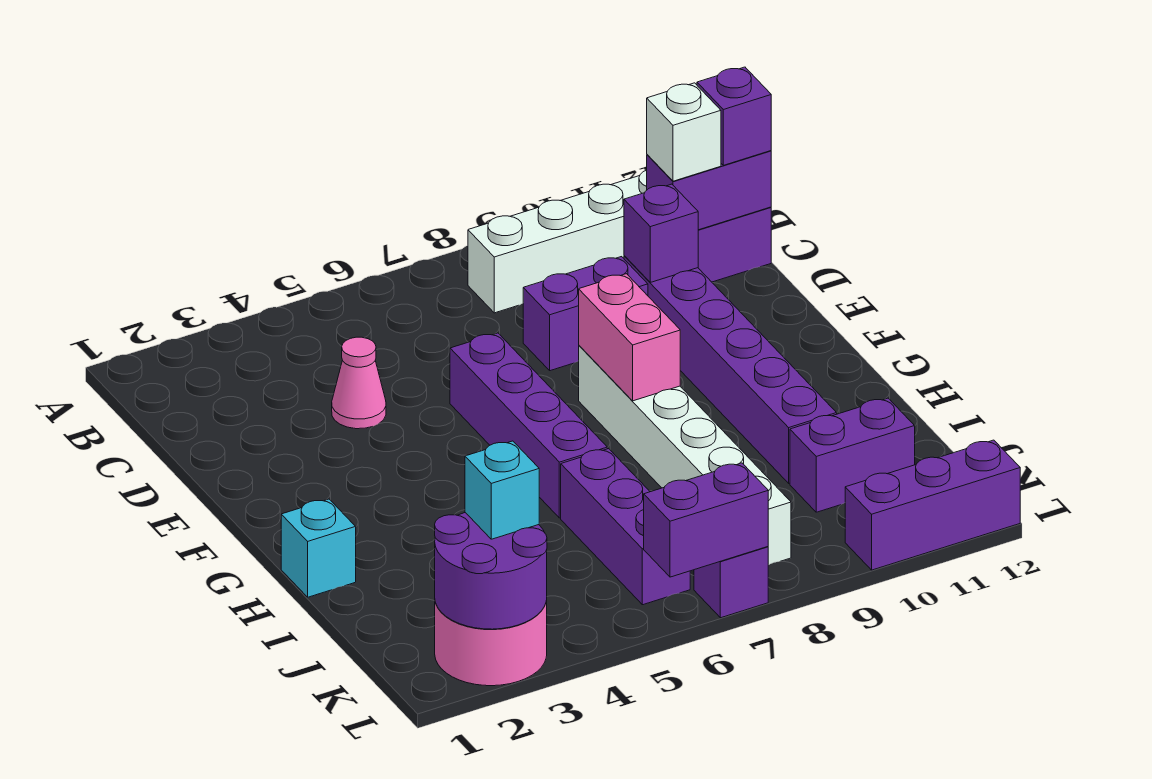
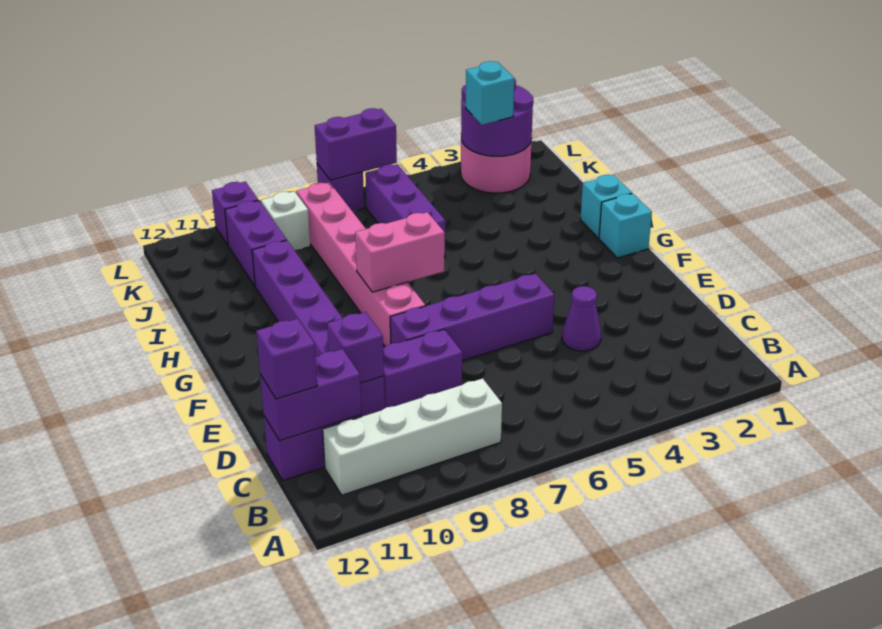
white 1x1 brick [647,83,721,181] -> white 1x1 brick moved to [261,191,310,250]
pink 1x1 cone [332,337,386,429] -> purple 1x1 cone [562,286,601,351]
purple 1x4 brick [450,333,607,518] -> purple 1x4 brick turned to [390,274,554,361]
white 1x6 brick [579,346,791,565] -> pink 1x6 brick [296,182,425,346]
pink 1x2 brick [579,274,680,401] -> pink 1x2 brick turned to [355,212,445,292]
none -> cyan 1x1 brick [599,193,652,258]
purple 1x2 brick [790,398,915,512] -> purple 1x2 brick turned to [225,200,287,286]
purple 1x3 brick [845,440,1020,570] -> purple 1x1 brick [212,182,258,245]

